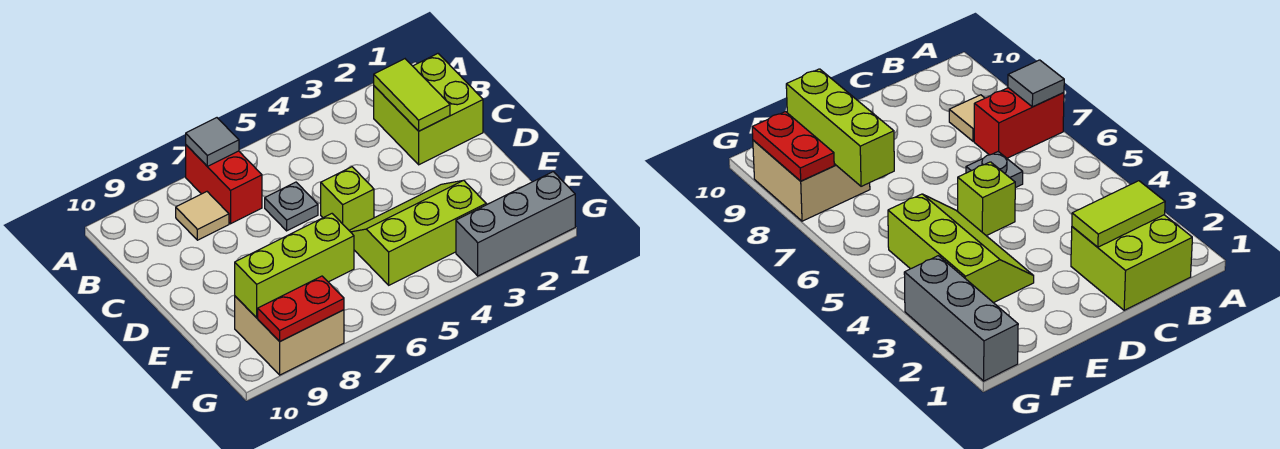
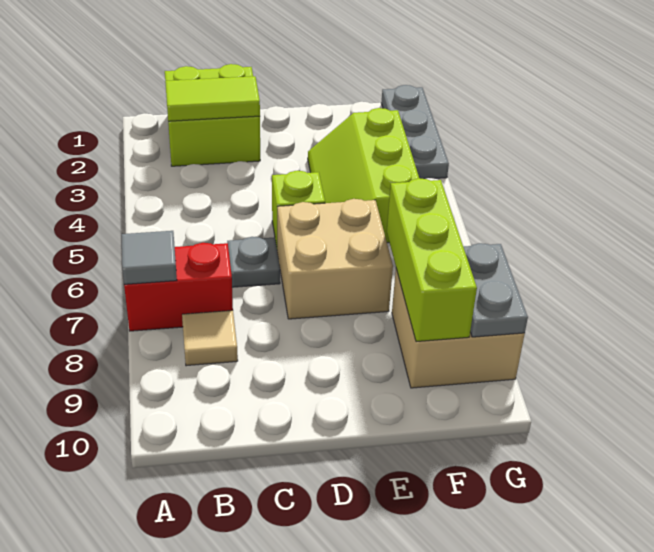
none -> tan 2x2 brick [277,199,393,319]
grey 1x3 brick [456,172,575,276] -> grey 1x3 plate [381,85,449,179]
red 1x2 plate [258,276,344,341] -> grey 1x2 plate [463,243,528,337]

